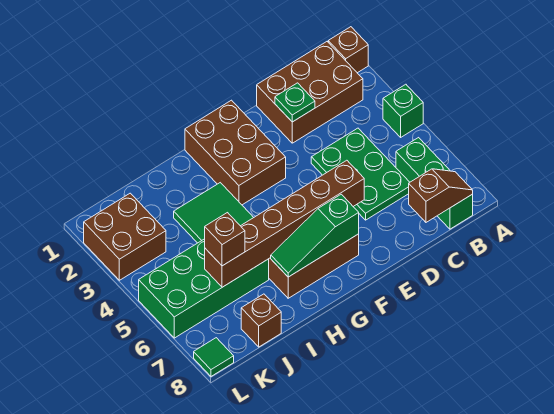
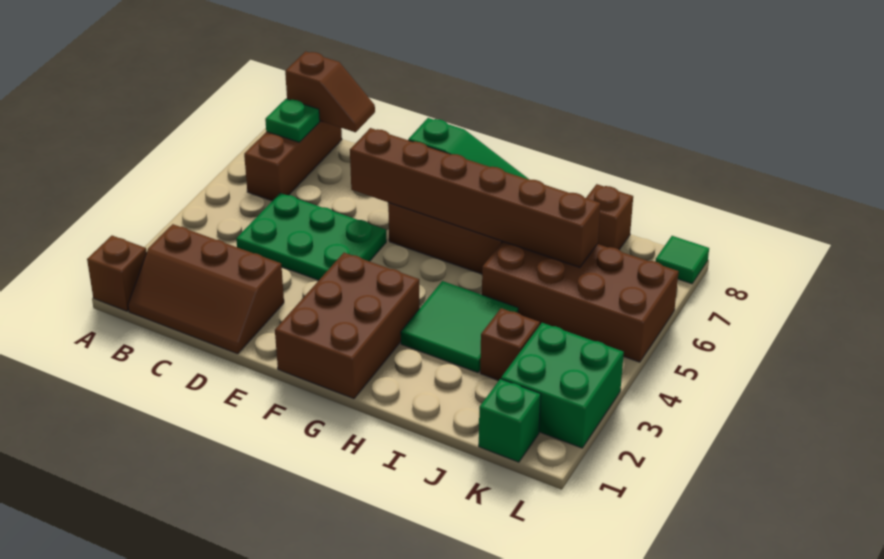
green 1x1 brick [383,84,423,137] -> green 1x1 brick moved to [479,379,541,462]
brown 2x3 brick [257,42,363,143] -> brown 2x3 slope [128,224,284,354]
green 1x3 brick [396,138,473,229] -> brown 1x3 brick [244,121,342,201]
brown 1x2 slope [409,169,473,222] -> brown 1x2 slope turned to [285,51,375,132]
green 2x3 plate [311,128,410,220] -> green 2x3 plate turned to [236,193,386,280]
green 1x1 plate [275,83,315,122] -> green 1x1 plate moved to [265,99,320,142]
green 2x4 brick [139,239,269,338] -> brown 2x4 brick [482,242,679,362]
brown 1x1 brick [205,213,245,266] -> brown 1x1 brick moved to [480,308,540,380]
brown 2x2 brick [84,193,166,280] -> green 2x2 brick [501,323,624,448]

